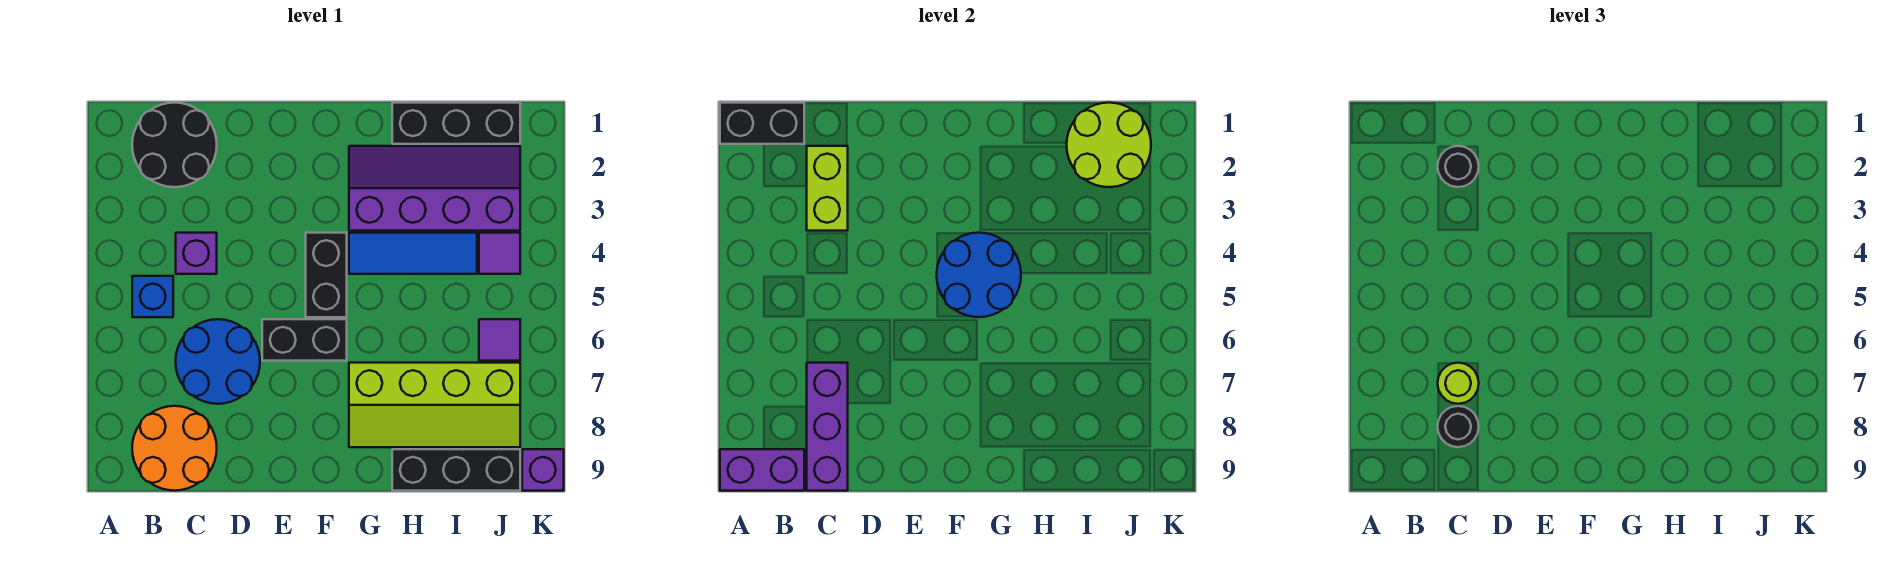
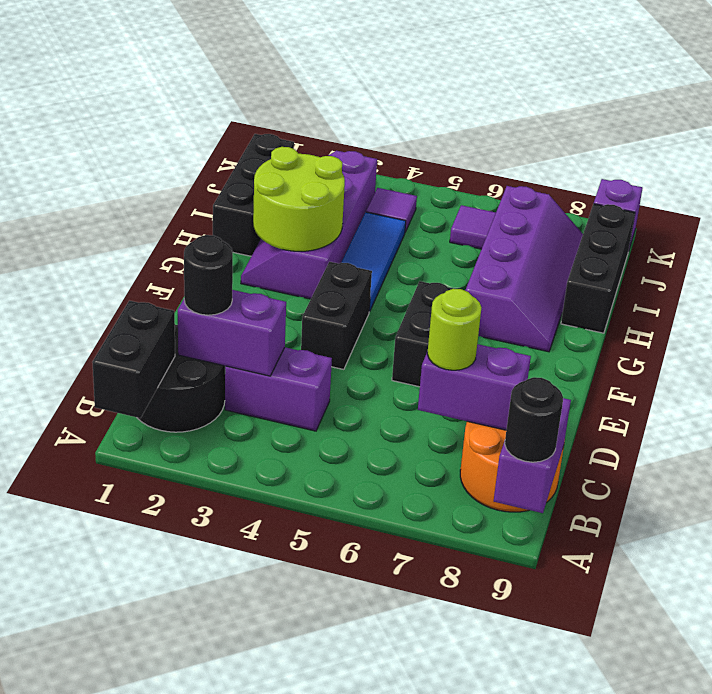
blue 1x1 brick [132,276,173,317] -> none
lime 1x2 brick [807,146,848,231] -> purple 1x2 brick [178,290,286,376]
purple 1x1 brick [176,233,217,274] -> purple 1x2 brick [225,347,332,431]
blue 2x2 round brick [176,319,260,404] -> none
purple 1x3 brick [807,363,848,491] -> purple 1x2 brick [418,344,531,430]
black 1x1 round brick [1438,406,1479,447] -> black 1x1 round brick moved to [505,377,563,462]
black 1x2 brick [306,233,347,317] -> black 1x2 brick turned to [301,262,372,370]
blue 2x2 round brick [937,233,1021,317] -> none
lime 2x4 slope [349,363,520,447] -> purple 2x4 slope [465,186,583,352]
lime 2x2 round brick [1067,103,1151,187] -> lime 2x2 round brick moved to [253,147,345,251]

